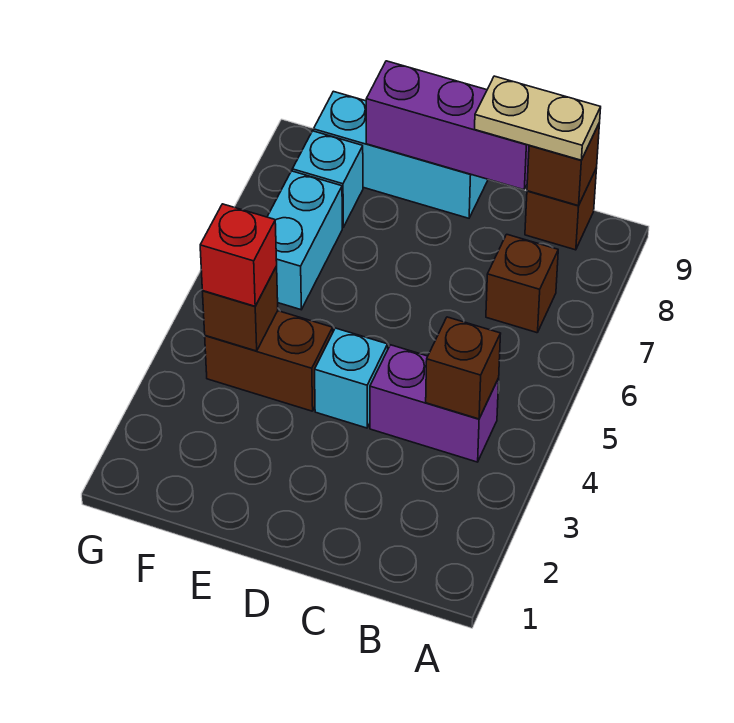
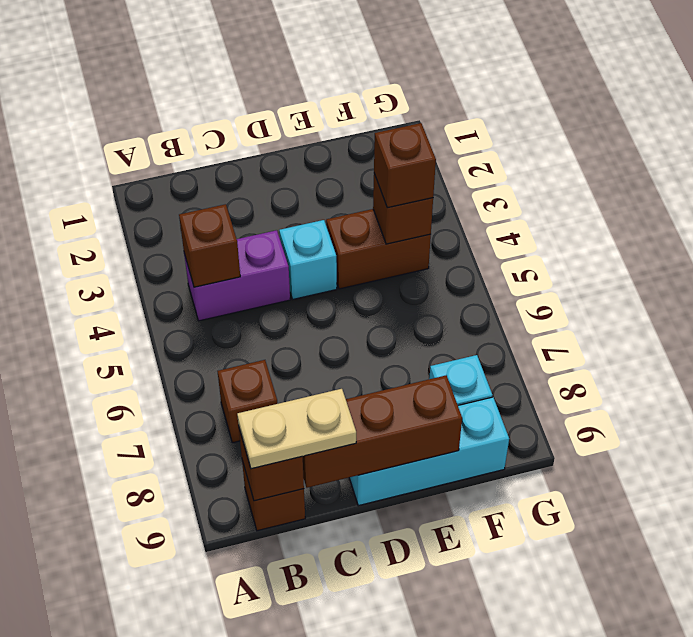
purple 1x3 brick [366,61,529,190] -> brown 1x3 brick [303,375,462,488]
red 1x1 brick [200,204,277,306] -> brown 1x1 brick [374,123,436,208]
cyan 1x2 brick [267,171,342,310] -> none

